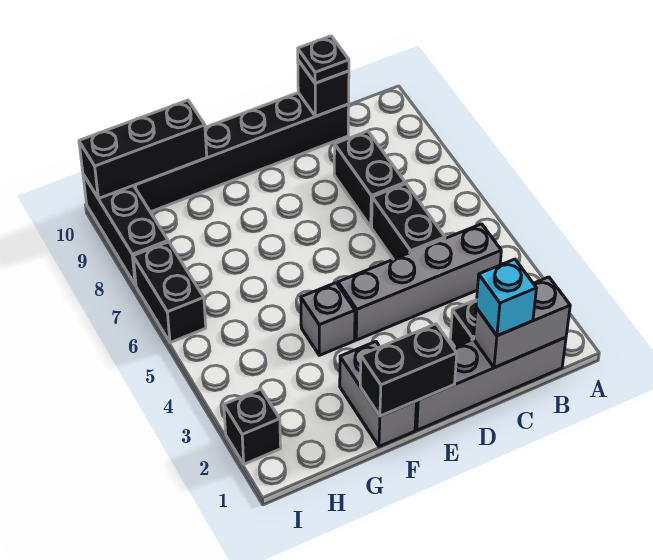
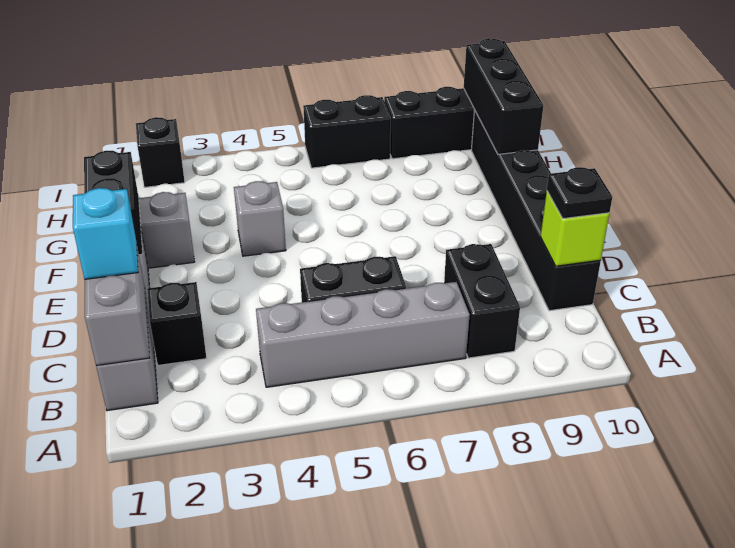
grey 1x4 brick [338,224,501,340] -> grey 1x4 brick turned to [256,282,470,387]
black 1x2 brick [334,131,405,227] -> black 1x2 brick turned to [444,244,520,358]
black 1x1 brick [298,60,349,116] -> lime 1x1 brick [541,191,609,266]

